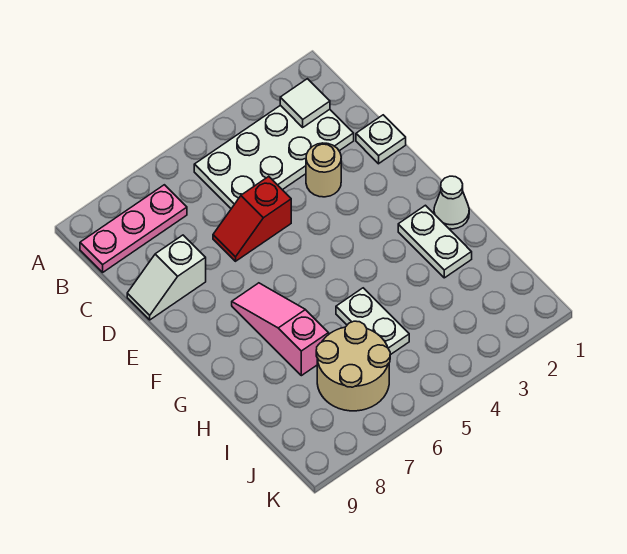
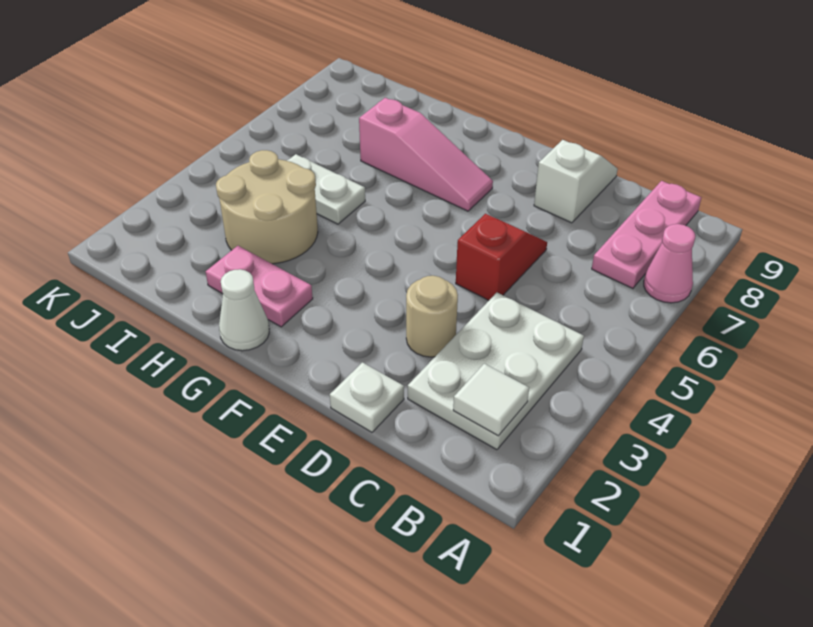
none -> pink 1x1 cone [644,224,695,303]
white 2x4 plate [194,105,354,209] -> white 2x3 plate [408,293,584,450]
white 1x2 plate [398,205,472,278] -> pink 1x2 plate [206,246,313,327]
tan 2x2 round brick [316,321,390,411] -> tan 2x2 round brick moved to [216,150,318,264]

